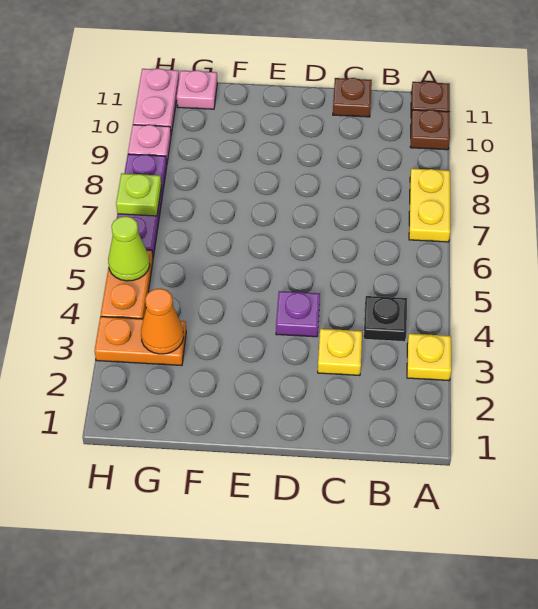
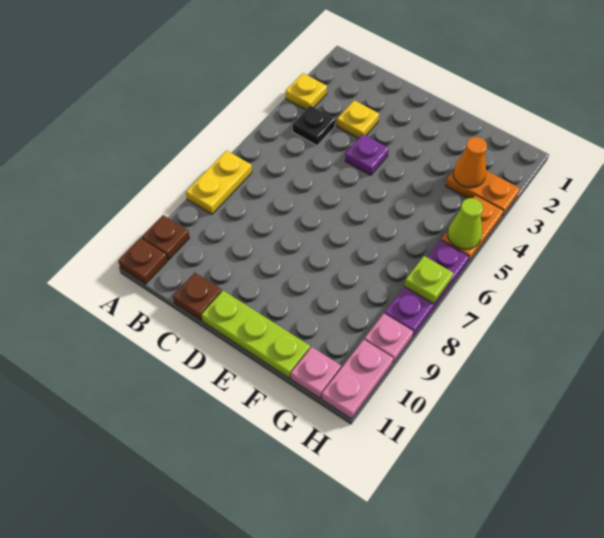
none -> lime 1x3 plate [202,291,310,378]

